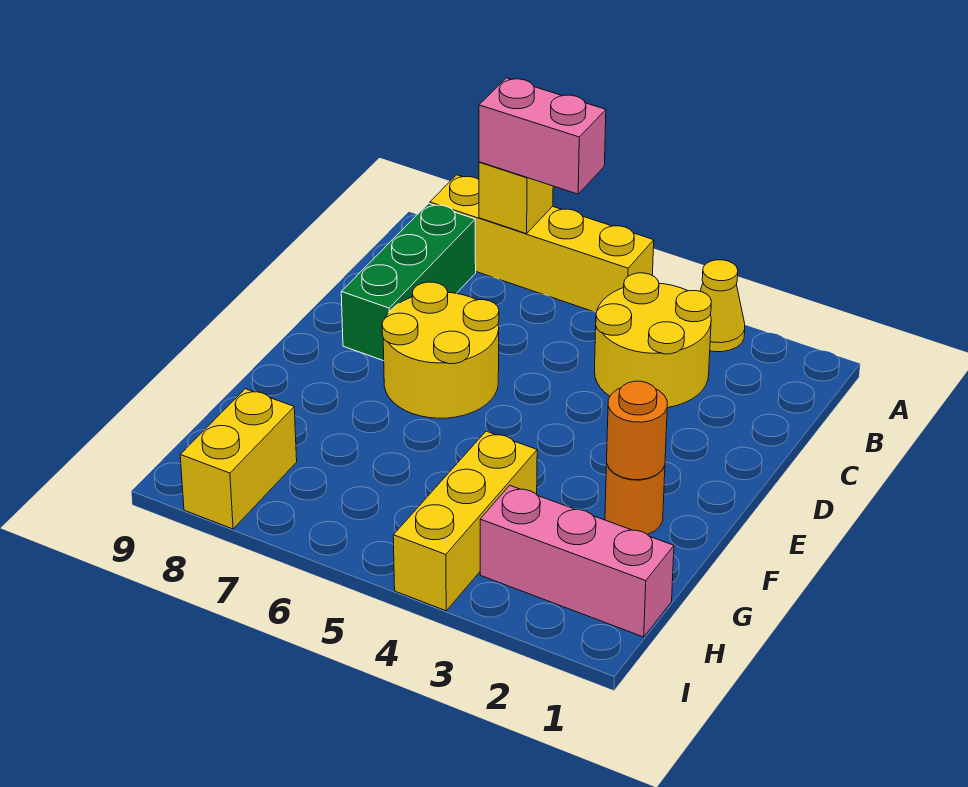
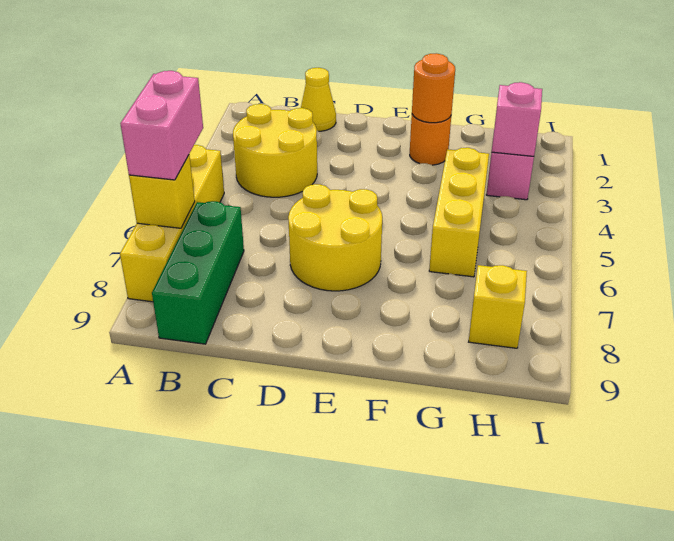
yellow 1x1 cone [700,260,745,352] -> yellow 1x1 cone moved to [301,68,336,131]
green 1x3 brick [341,203,476,361] -> green 1x3 brick turned to [152,201,244,344]
yellow 1x3 brick [393,431,537,611] -> yellow 1x3 brick turned to [429,148,489,277]
none -> pink 1x1 brick [492,82,542,156]
yellow 1x2 brick [180,389,297,529] -> yellow 1x1 brick [469,265,527,348]

